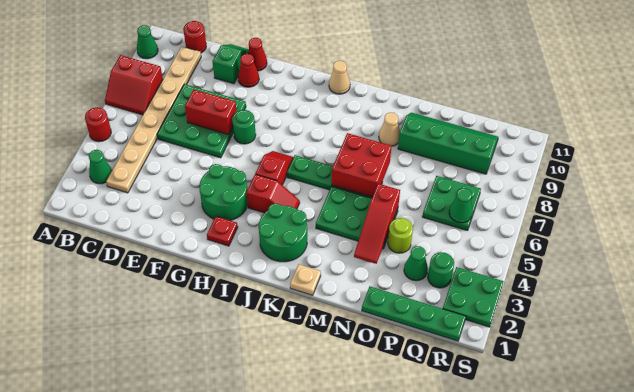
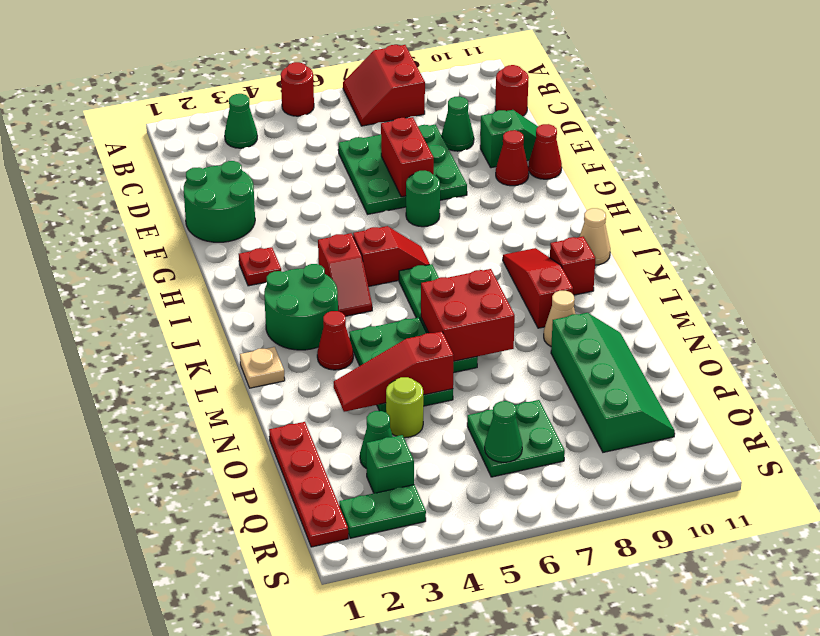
green 1x1 cone [137,25,158,59] -> green 1x1 cone moved to [441,97,474,151]
tan 1x8 plate [106,46,201,193] -> none
green 2x2 round brick [199,164,248,220] -> green 2x2 round brick moved to [184,161,255,242]
none -> red 1x3 slope [503,248,573,328]
none -> red 1x1 brick [550,237,595,295]
none -> red 1x1 cone [317,311,353,370]
green 1x4 plate [362,286,466,341] -> red 1x4 plate [269,422,348,547]
green 1x1 round brick [428,252,454,288] -> green 1x1 brick [366,435,414,493]
green 2x2 plate [443,267,504,327] -> green 1x2 plate [339,485,426,538]

